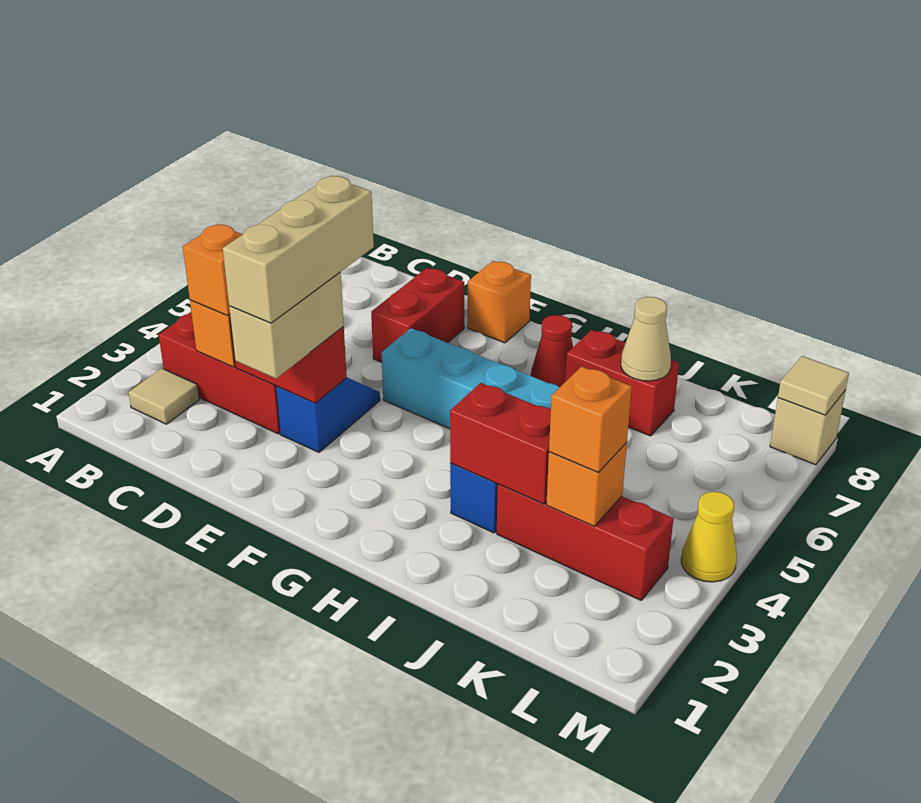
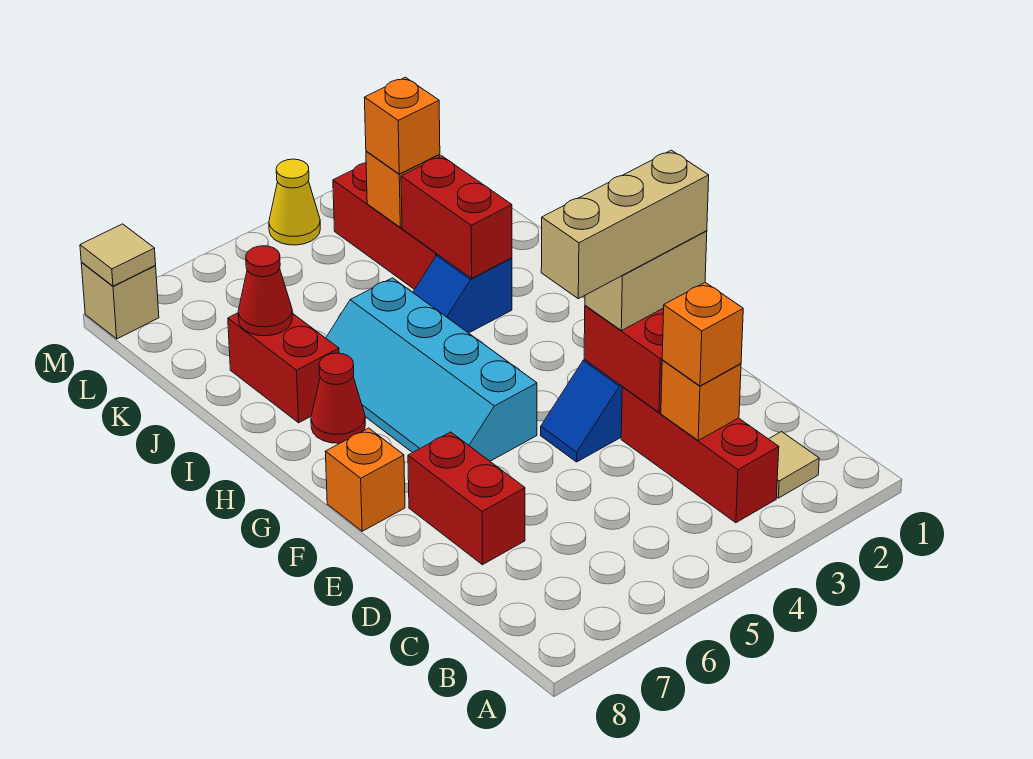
red 1x2 brick [371,268,464,362] -> red 1x2 brick turned to [408,432,525,565]
tan 1x1 cone [621,297,671,381] -> red 1x1 cone [238,246,292,336]

